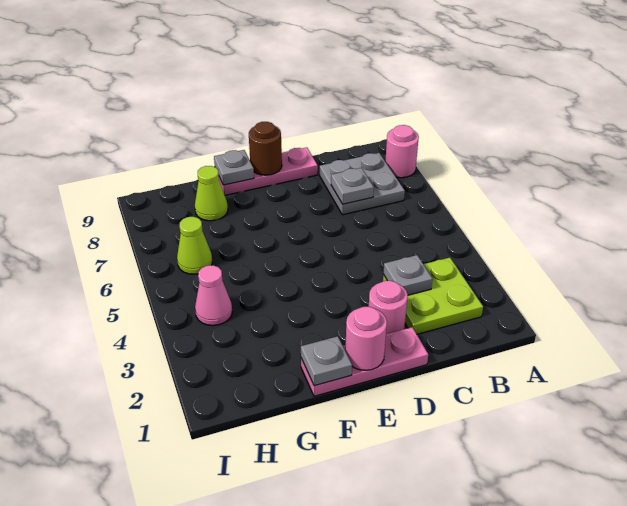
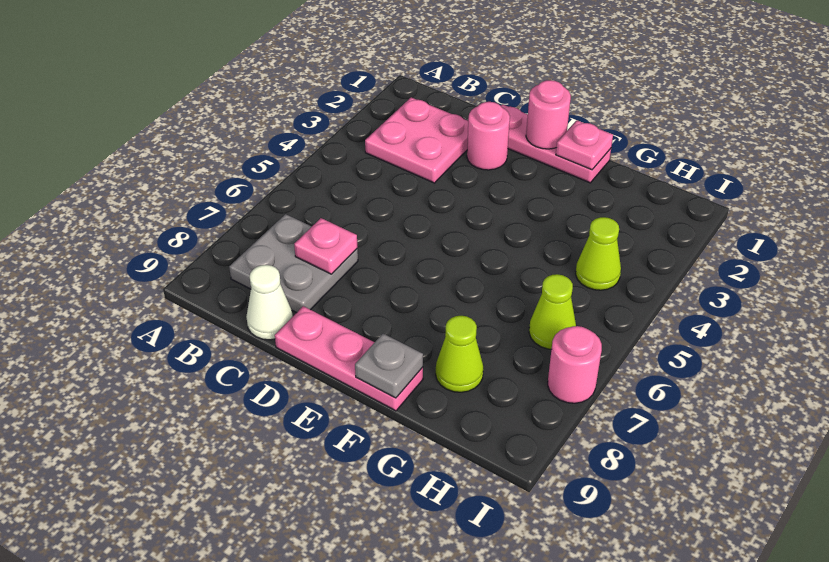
pink 1x1 round brick [385,125,419,178] -> pink 1x1 round brick moved to [548,326,602,403]
lime 2x2 plate [383,258,483,334] -> pink 2x2 plate [365,97,468,183]
grey 1x1 plate [383,255,432,295] -> none
grey 1x1 plate [331,168,374,204] -> pink 1x1 plate [294,218,358,274]
none -> white 1x1 cone [246,265,293,340]
brown 1x1 round brick [249,122,282,175] -> none
grey 1x1 plate [301,336,352,386] -> pink 1x1 plate [556,120,613,170]
pink 1x1 cone [195,265,232,326] -> lime 1x1 cone [576,217,621,290]

